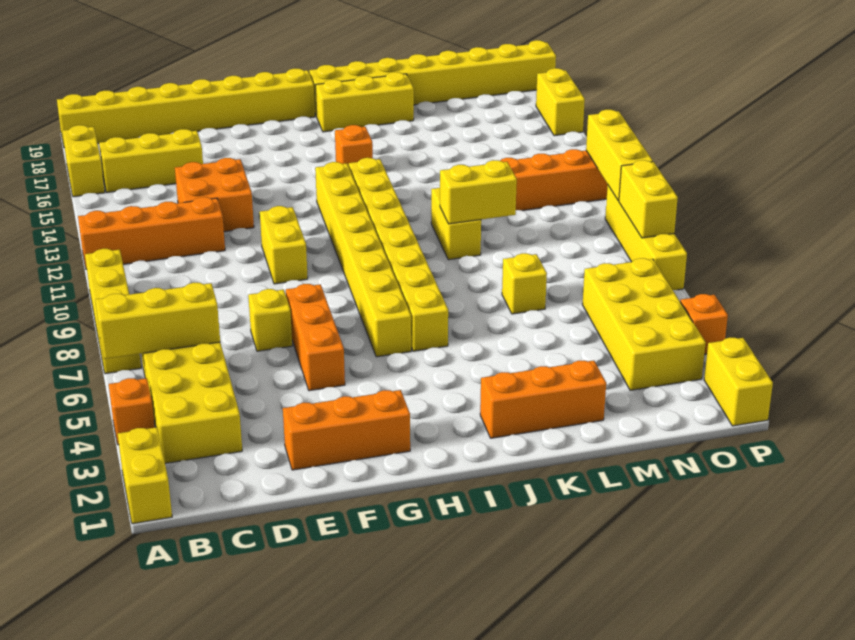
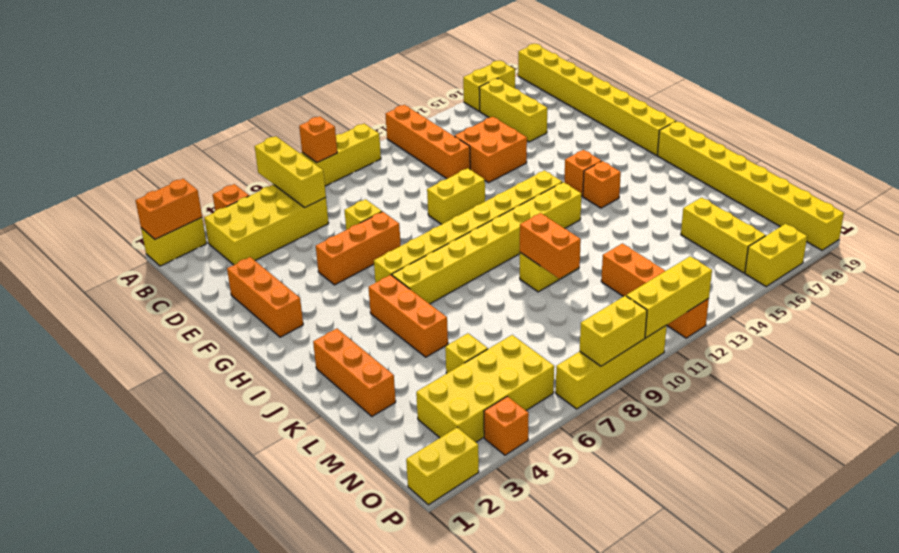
none -> orange 1x2 brick [136,179,202,239]
none -> orange 1x1 brick [299,116,337,163]
none -> orange 1x1 brick [564,150,601,196]
none -> orange 1x3 brick [368,275,448,357]
yellow 1x3 brick [315,72,414,132] -> yellow 1x3 brick moved to [681,198,766,273]
yellow 1x2 brick [440,160,517,224] -> orange 1x2 brick [520,213,581,278]
yellow 1x1 brick [502,253,547,314] -> yellow 1x1 brick moved to [445,333,488,374]

